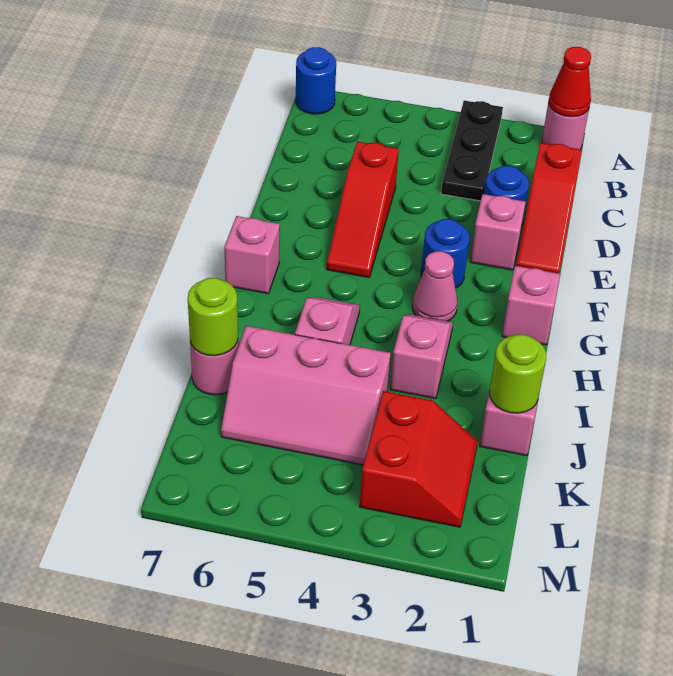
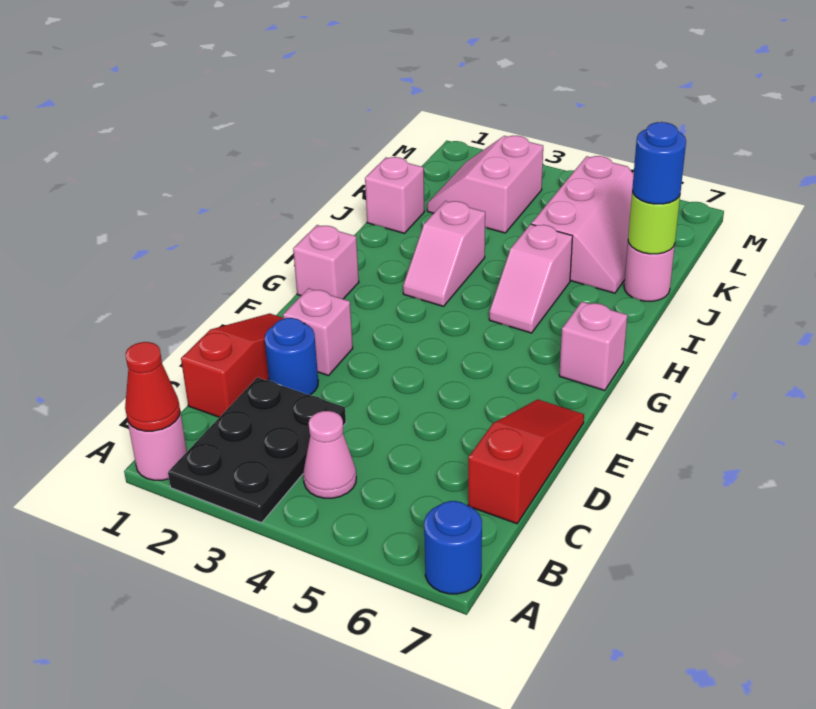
black 1x3 plate [441,101,503,201] -> black 2x3 plate [168,377,346,523]
red 1x3 slope [327,142,399,278] -> red 1x3 slope moved to [468,399,584,524]
blue 1x1 round brick [421,219,469,288] -> blue 1x1 round brick moved to [632,122,686,204]
pink 1x1 cone [412,251,457,321] -> pink 1x1 cone moved to [303,411,356,498]
lime 1x1 round brick [490,335,546,413] -> none
pink 2x3 slope [221,326,391,465] -> pink 2x3 slope turned to [531,156,634,293]
red 2x2 slope [360,391,478,527] -> pink 2x2 slope [427,136,543,233]

